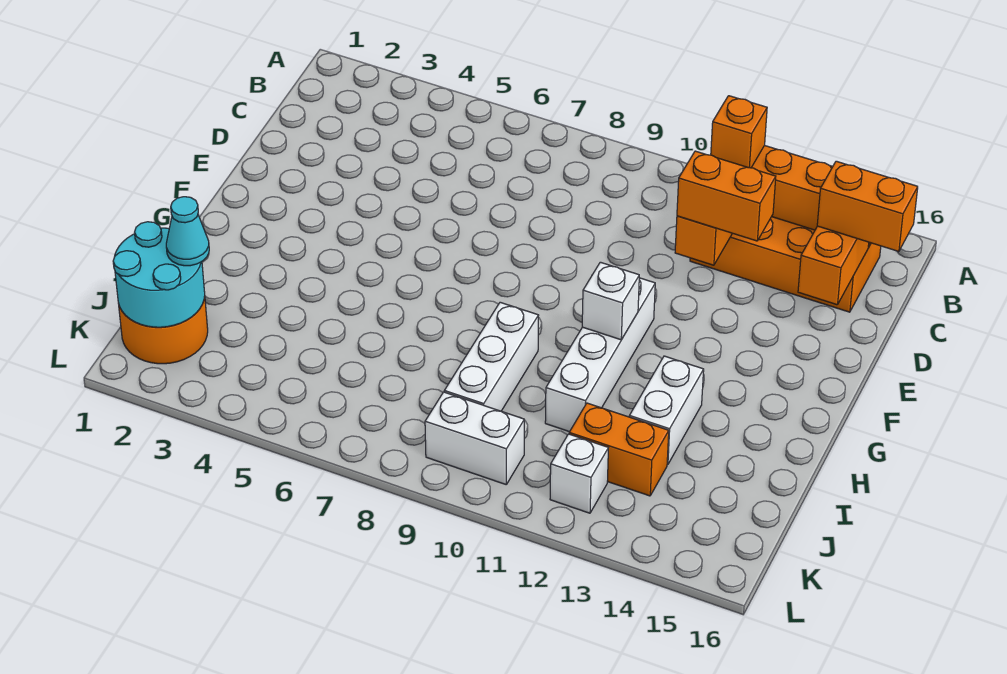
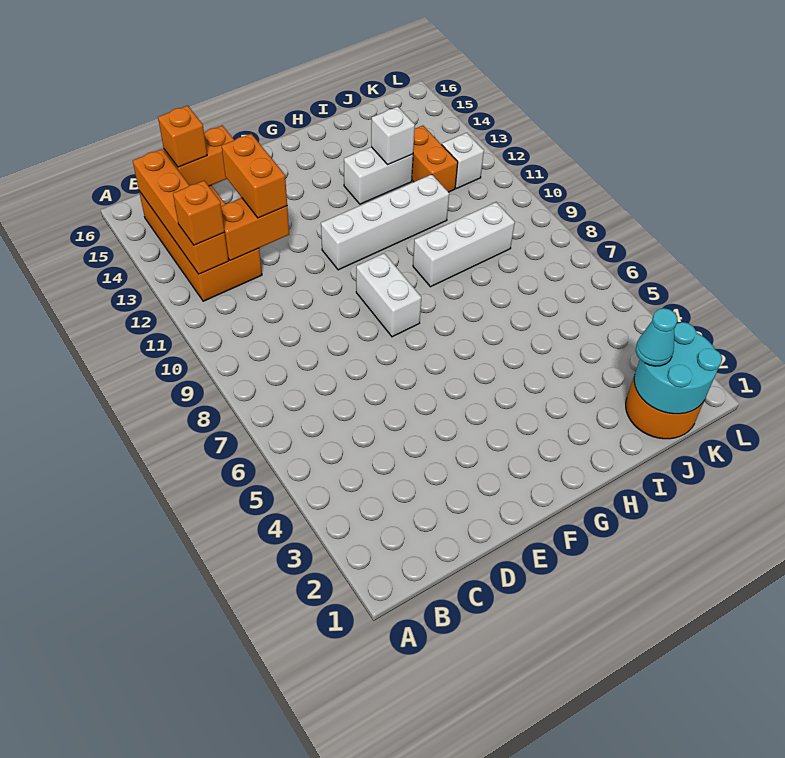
orange 1x2 brick [817,161,918,251] -> orange 1x1 brick [158,106,207,167]
white 1x1 brick [582,262,639,340] -> white 1x1 brick moved to [371,107,415,164]
white 1x2 brick [425,392,524,484] -> white 1x2 brick moved to [356,253,421,337]

